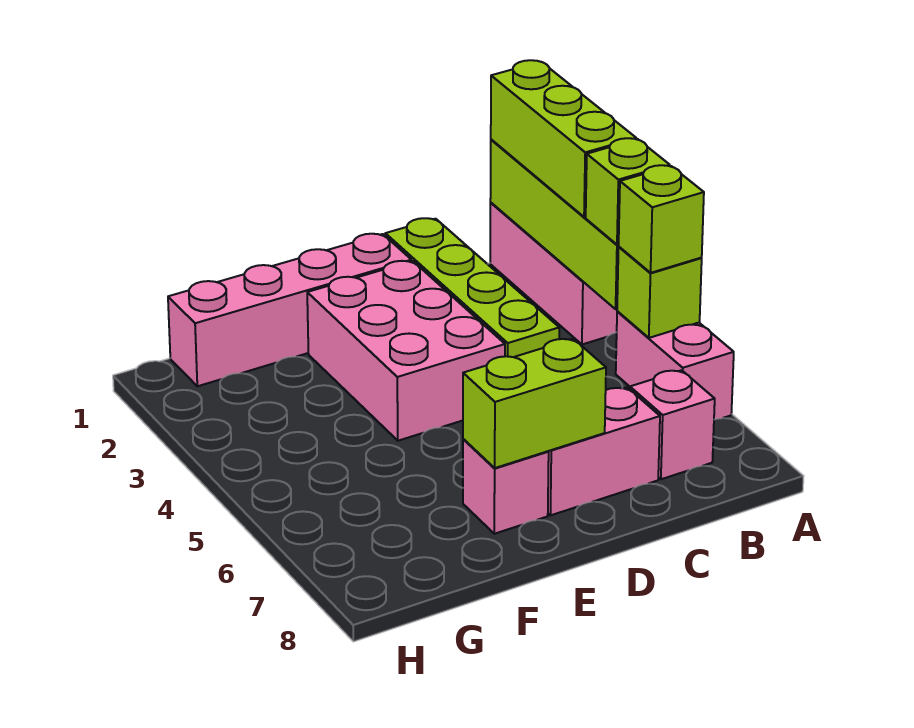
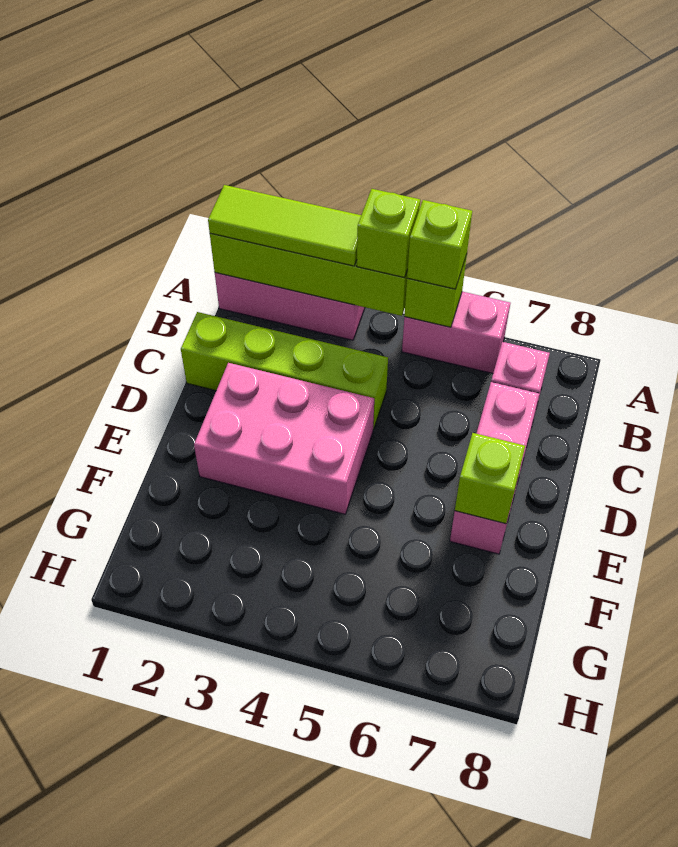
lime 1x3 brick [491,60,636,217] -> lime 1x3 tile [208,185,361,266]
pink 1x4 brick [168,234,411,386] -> none
lime 1x2 brick [463,339,606,468] -> lime 1x1 brick [455,433,525,524]

